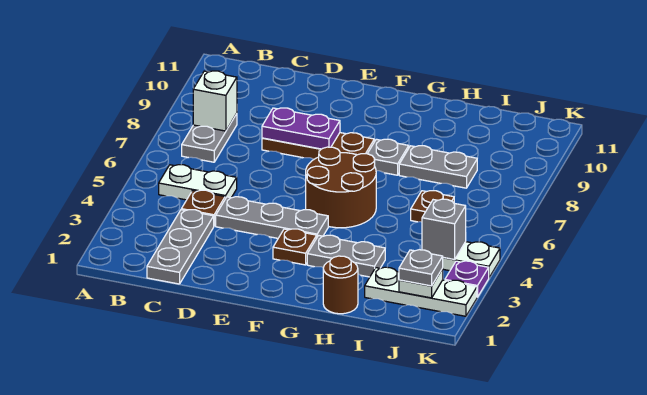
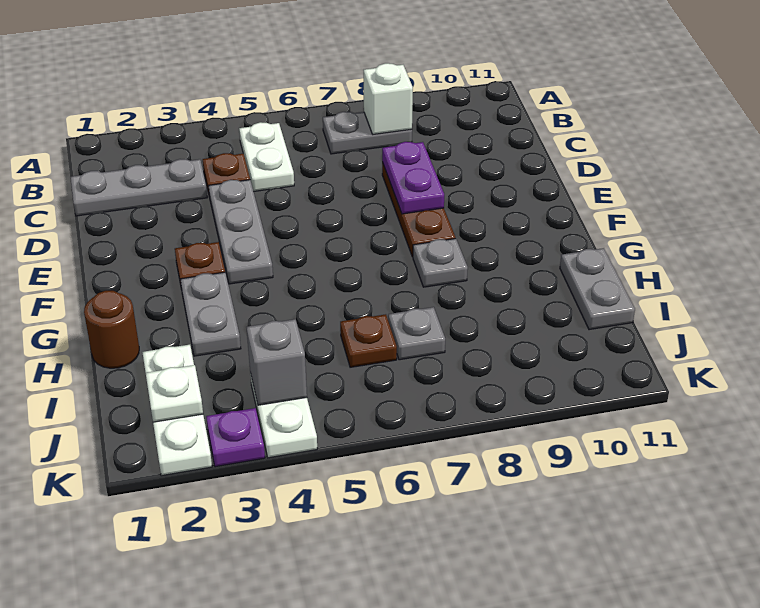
brown 2x2 round brick [306,147,376,228] -> none
grey 1x2 plate [399,146,477,188] -> grey 1x2 plate moved to [560,248,635,330]
grey 1x1 plate [399,250,443,286] -> grey 1x1 plate moved to [388,307,445,360]

